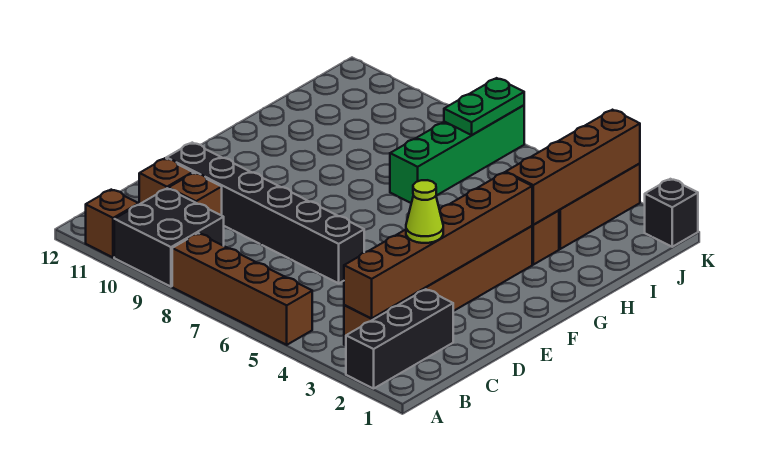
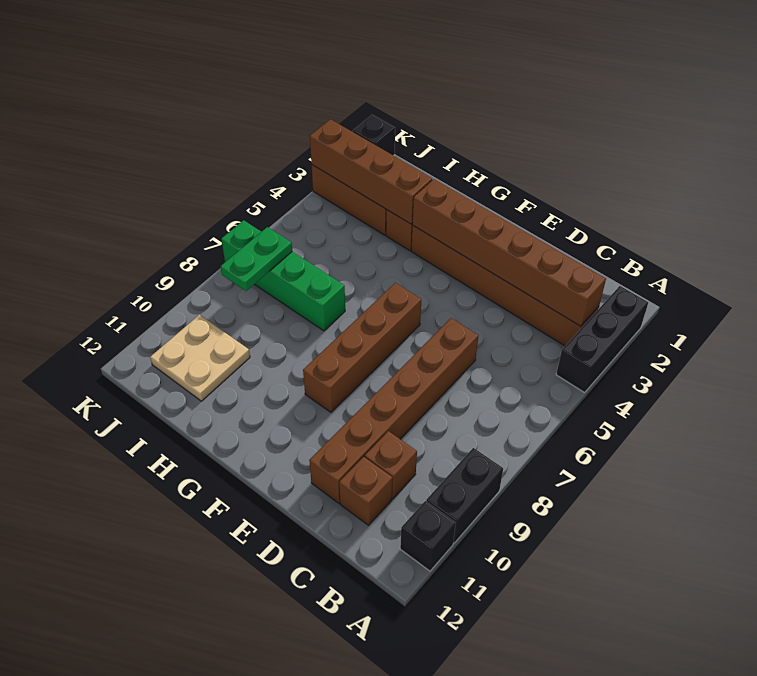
black 1x3 brick [346,289,453,389] -> black 1x3 brick turned to [556,286,648,392]
brown 1x4 brick [172,233,312,345] -> brown 1x4 brick moved to [303,283,421,412]
black 2x2 brick [114,188,224,287] -> black 1x2 brick [426,448,503,543]
brown 1x1 brick [86,190,139,257] -> black 1x1 brick [400,501,456,571]
lime 1x1 cone [406,180,443,243] -> none
black 1x6 brick [166,143,364,283] -> brown 1x6 brick [309,318,478,503]
none -> tan 2x2 plate [150,315,250,401]
green 1x2 plate [444,78,524,135] -> green 1x2 plate turned to [221,227,292,291]

